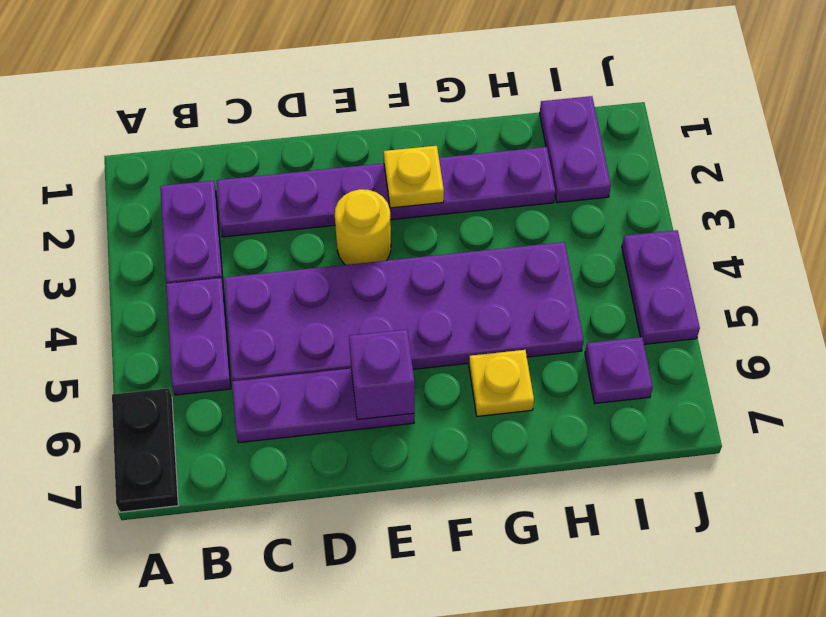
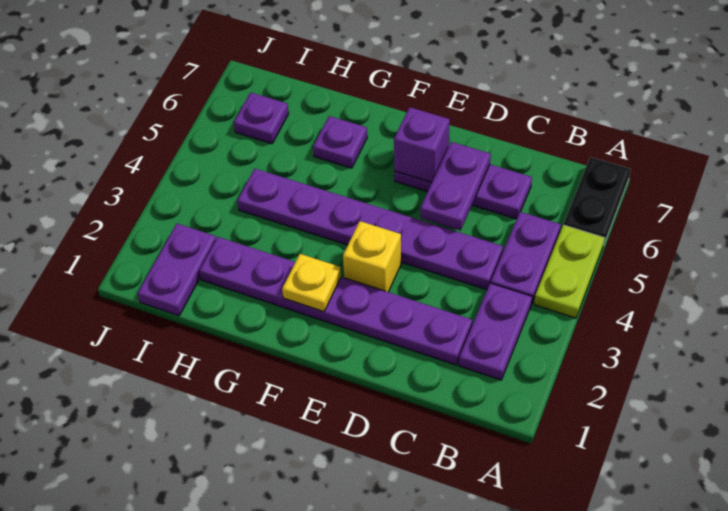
none -> lime 1x2 plate [534,225,605,318]
purple 2x6 plate [224,242,584,381] -> purple 1x6 plate [237,169,503,290]
yellow 1x1 round brick [335,189,391,265] -> yellow 1x1 brick [343,221,401,292]
yellow 1x1 plate [469,350,534,416] -> purple 1x1 plate [313,116,367,168]
purple 1x2 plate [622,230,700,344] -> purple 1x2 plate moved to [420,142,491,230]

